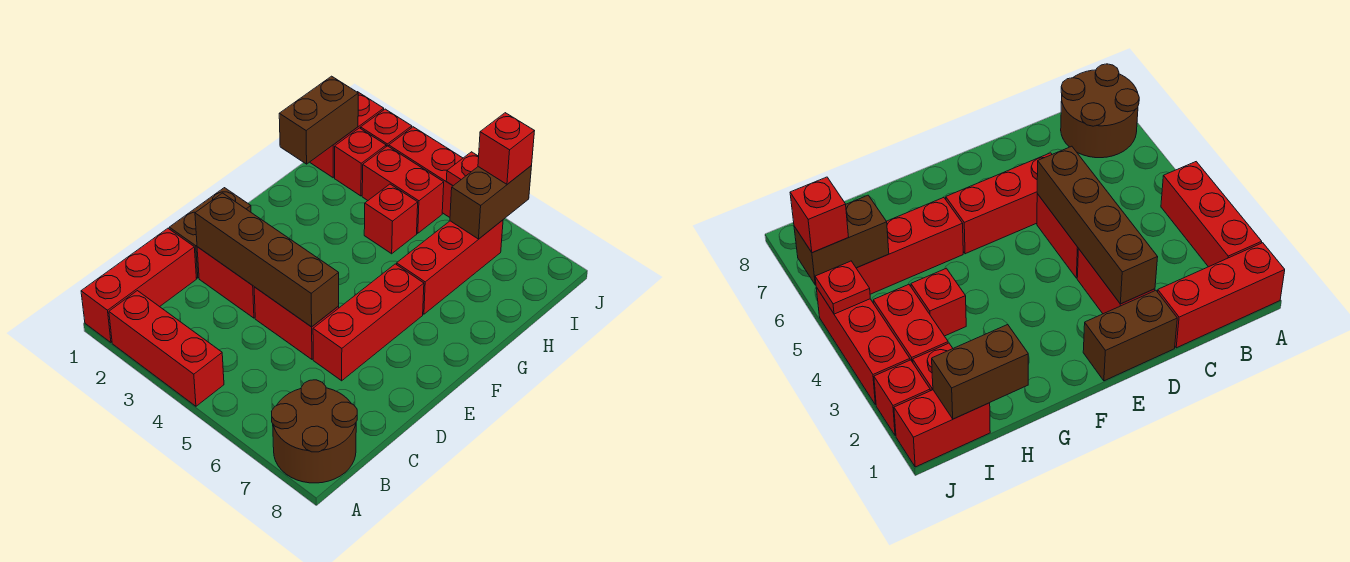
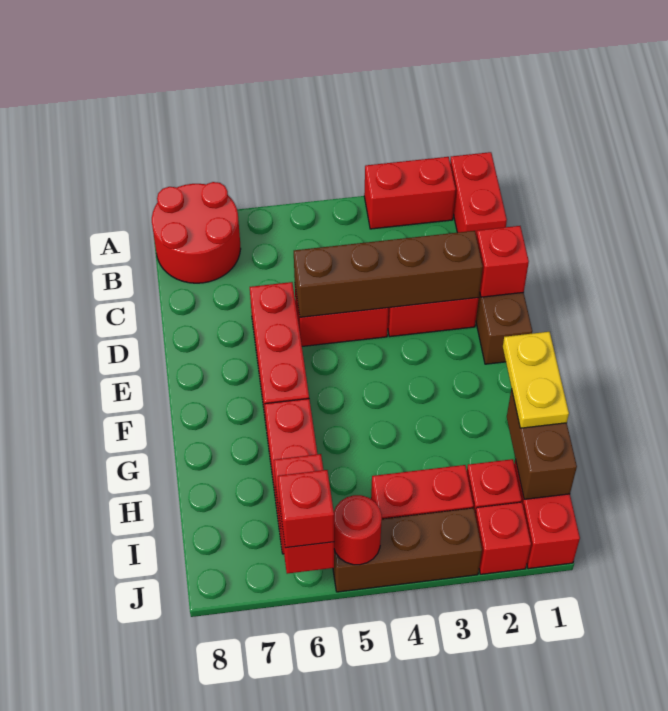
red 1x3 brick [81,228,196,342] -> red 1x2 brick [450,152,507,236]
red 1x3 brick [109,291,224,406] -> red 1x2 brick [364,157,456,229]
brown 2x2 round brick [272,380,357,483] -> red 2x2 round brick [152,182,241,283]
none -> yellow 1x2 plate [503,332,569,428]
red 1x1 brick [364,184,418,254] -> red 1x1 brick moved to [476,226,529,297]
brown 1x2 brick [450,166,532,239] -> red 1x2 brick [274,454,334,574]
red 1x3 brick [389,127,463,217] -> brown 1x3 brick [333,508,482,592]
red 1x1 plate [446,152,479,186] -> red 1x1 round brick [334,495,382,565]

